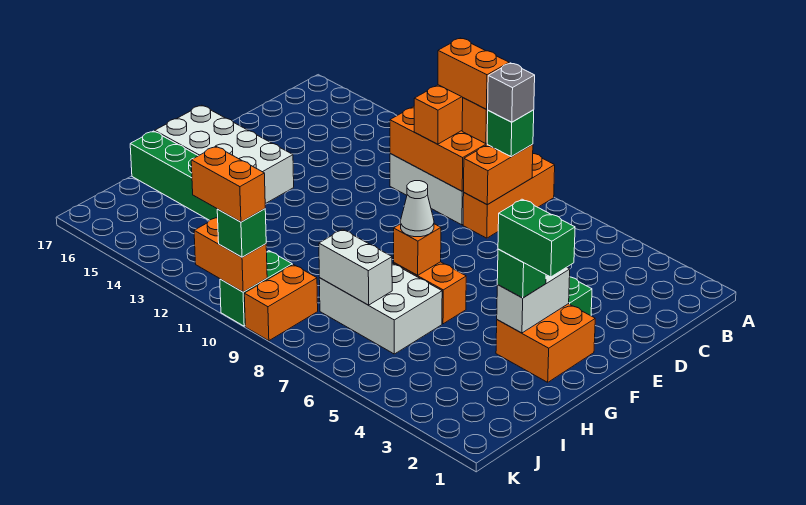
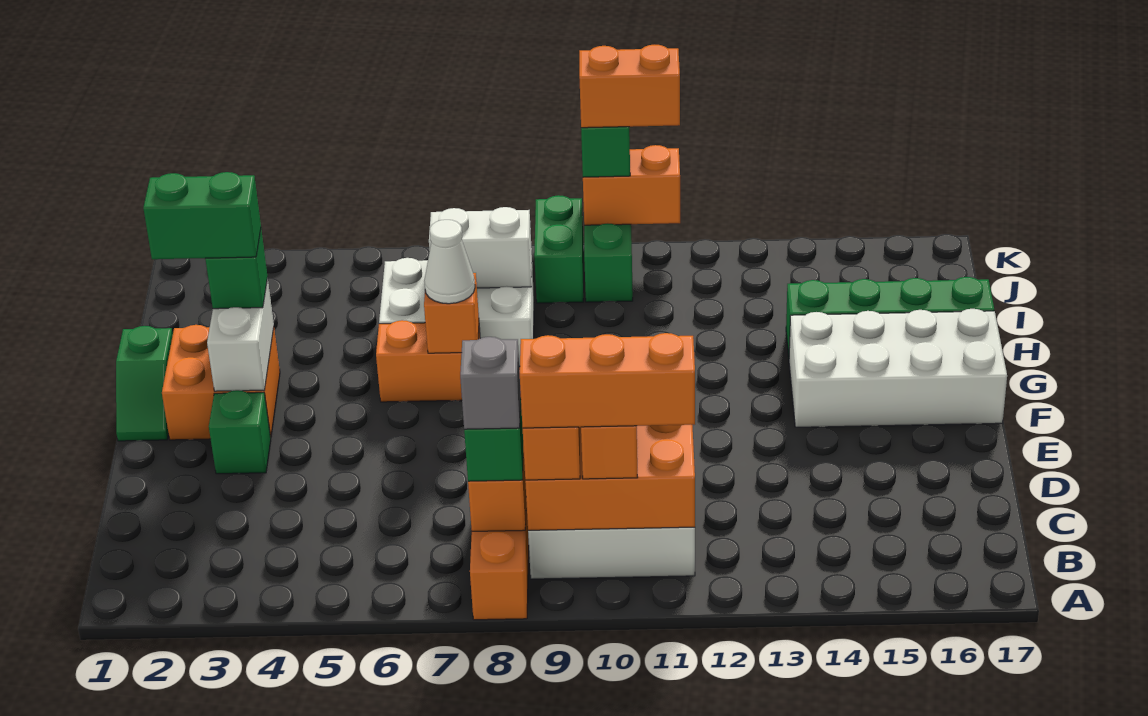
orange 1x2 brick [438,38,509,109] -> orange 1x3 brick [519,333,695,428]
none -> green 1x2 slope [116,326,173,441]
orange 1x2 brick [244,265,318,341] -> green 1x2 brick [534,195,583,303]

